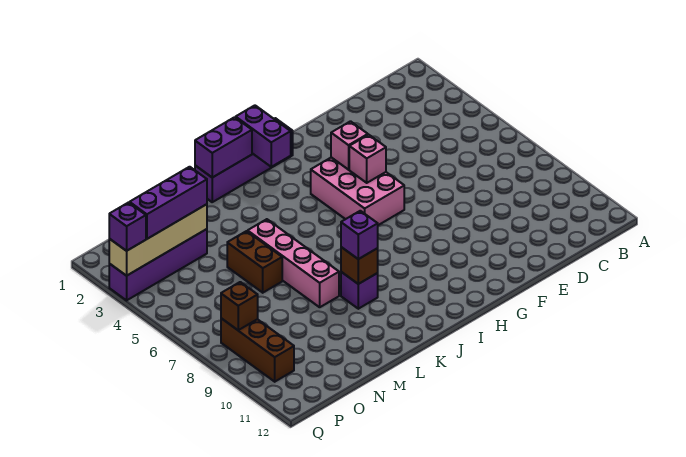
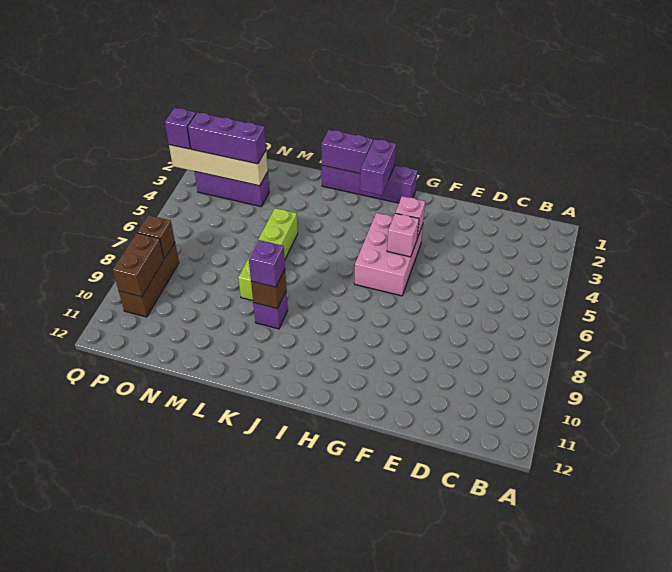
pink 1x4 brick [248,219,339,307] -> lime 1x4 brick [238,208,298,301]
brown 1x2 brick [227,231,282,293] -> brown 1x2 brick moved to [113,233,164,297]
purple 1x4 brick [109,229,207,300] -> purple 1x3 brick [195,172,269,207]

